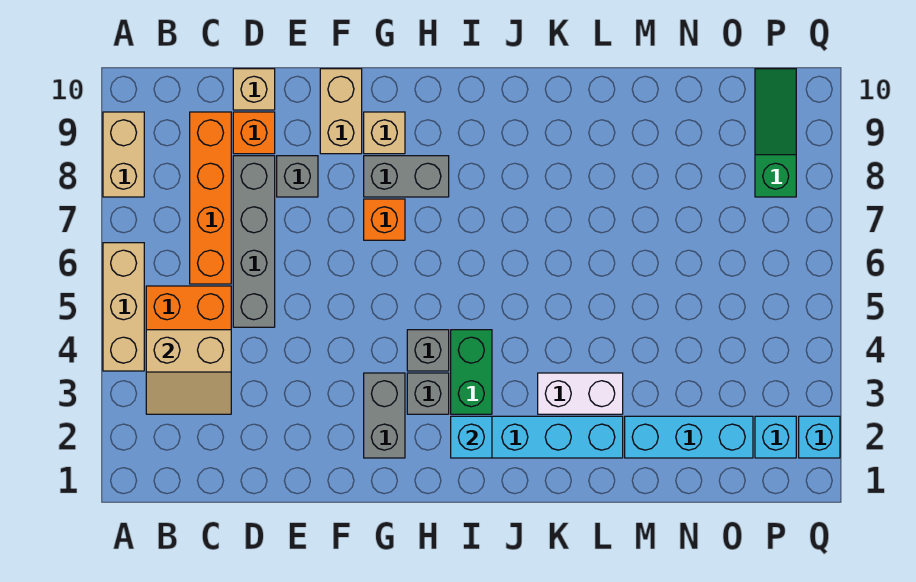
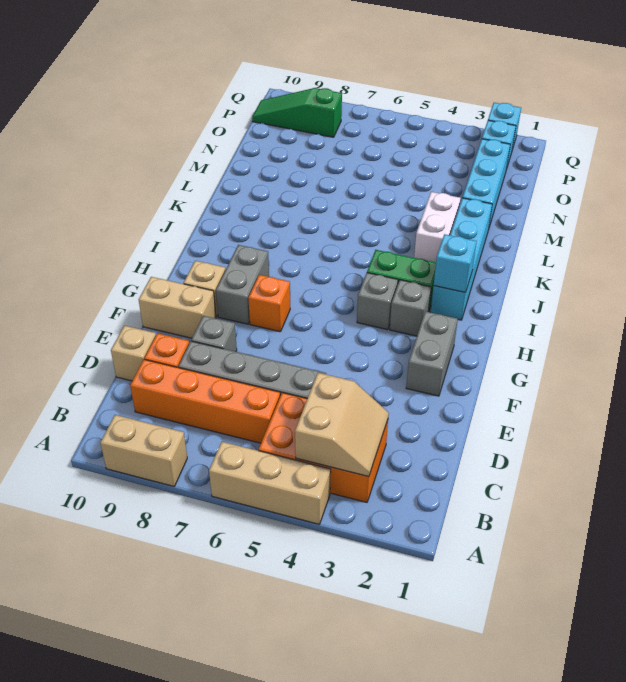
grey 1x2 brick [364,373,405,458] -> grey 1x2 brick turned to [406,311,458,396]

